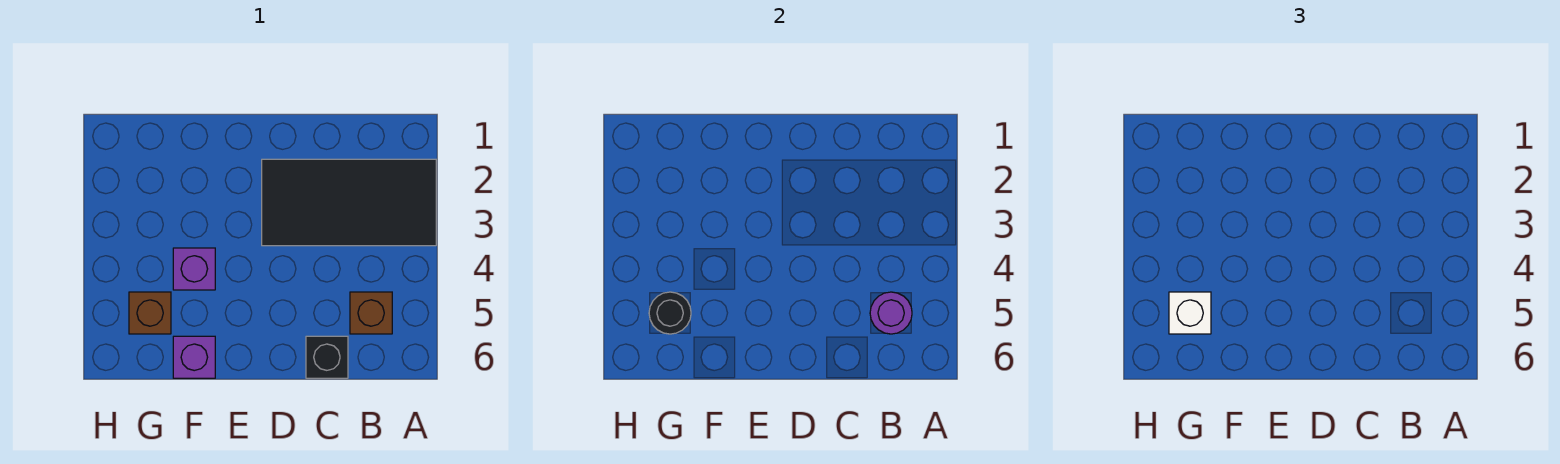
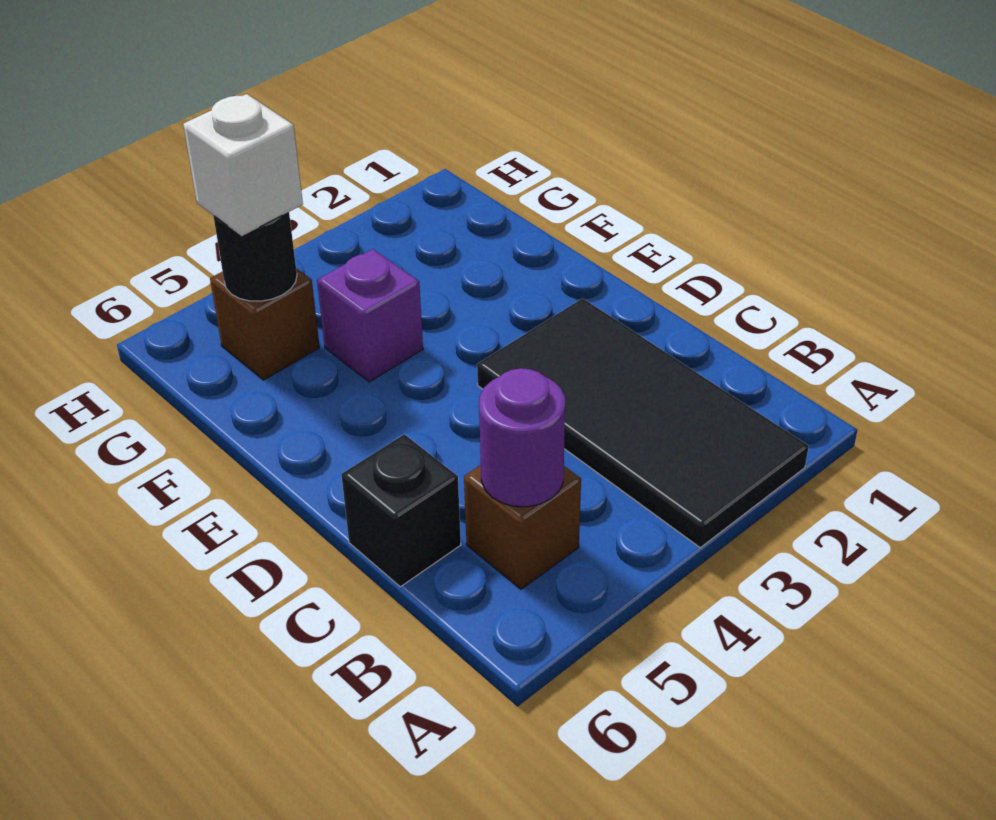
purple 1x1 brick [173,336,215,378] -> none

